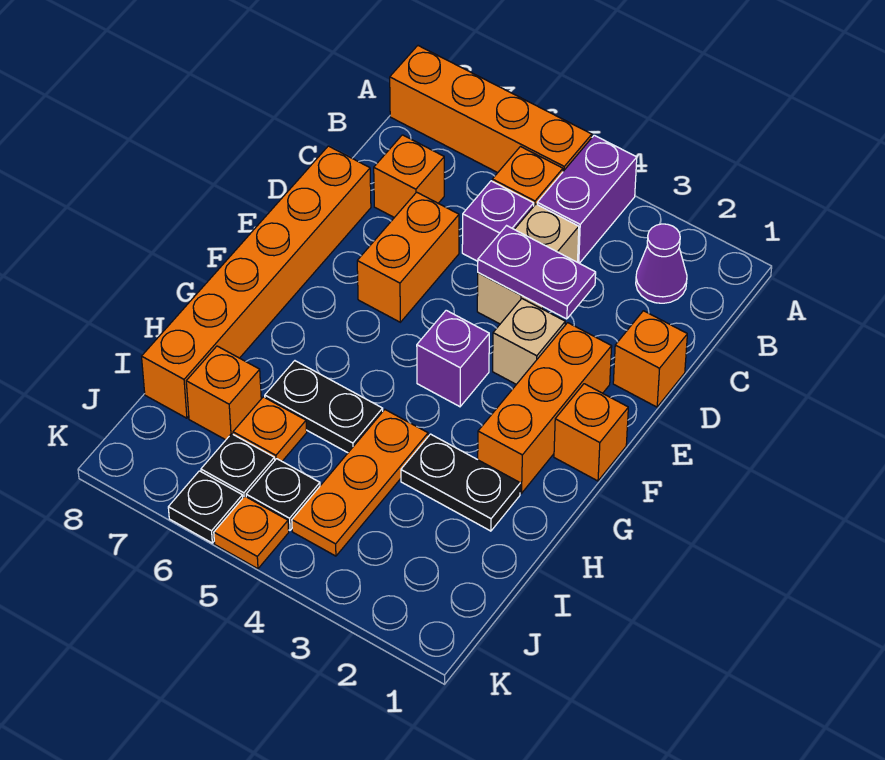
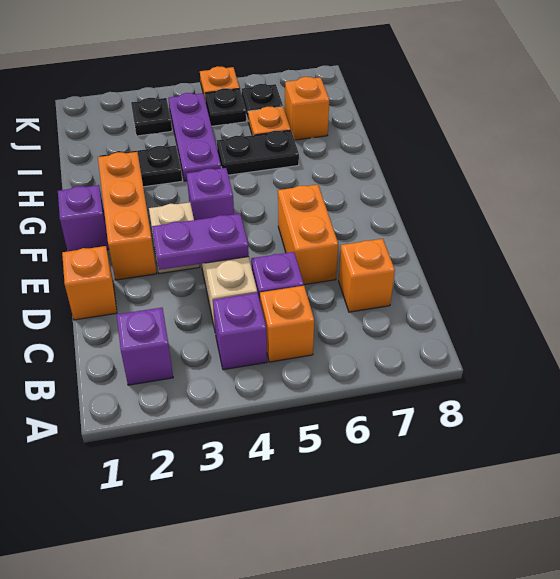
purple 1x2 brick [537,135,637,263] -> purple 1x1 brick [213,293,267,370]
orange 1x4 brick [390,46,592,173] -> none
purple 1x1 cone [636,224,687,303] -> purple 1x1 brick [117,308,173,385]
orange 1x6 brick [142,146,371,418] -> none
orange 1x1 brick [554,384,628,481] -> purple 1x1 brick [58,185,109,251]
orange 1x3 plate [292,410,428,556] -> purple 1x3 plate [168,93,221,181]
black 1x1 plate [168,471,243,543] -> black 1x1 plate moved to [131,98,172,136]

